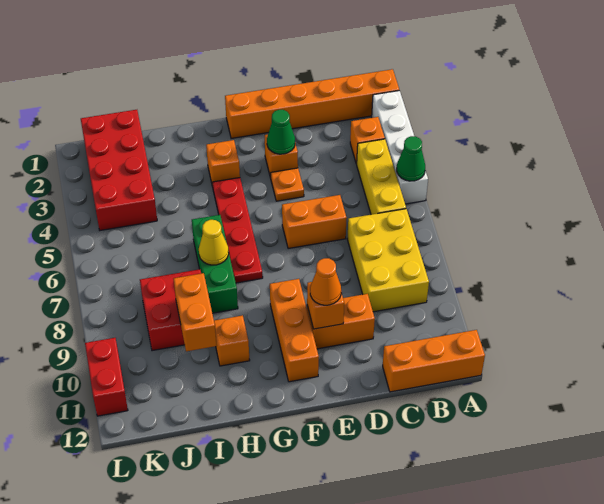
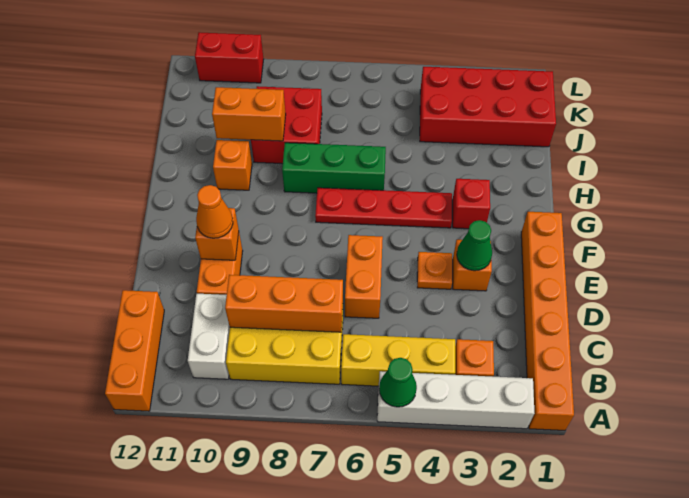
none -> white 1x2 brick [188,294,230,379]
orange 1x3 brick [270,279,319,382] -> orange 1x3 brick moved to [225,275,343,332]
orange 1x1 brick [206,140,240,187] -> red 1x1 brick [452,179,490,229]
yellow 1x1 cone [199,220,229,265] -> none

